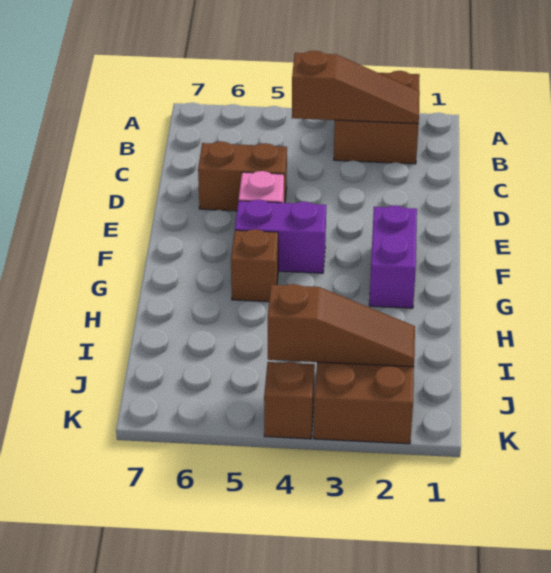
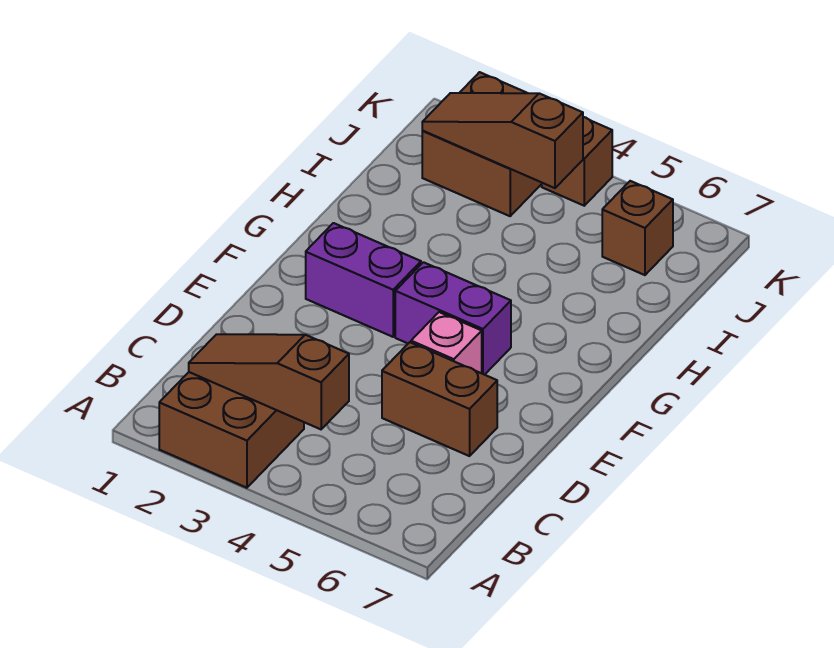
purple 1x2 brick [369,205,417,308] -> purple 1x2 brick turned to [306,223,421,337]
brown 1x1 brick [231,229,278,302] -> brown 1x1 brick moved to [602,181,673,275]

